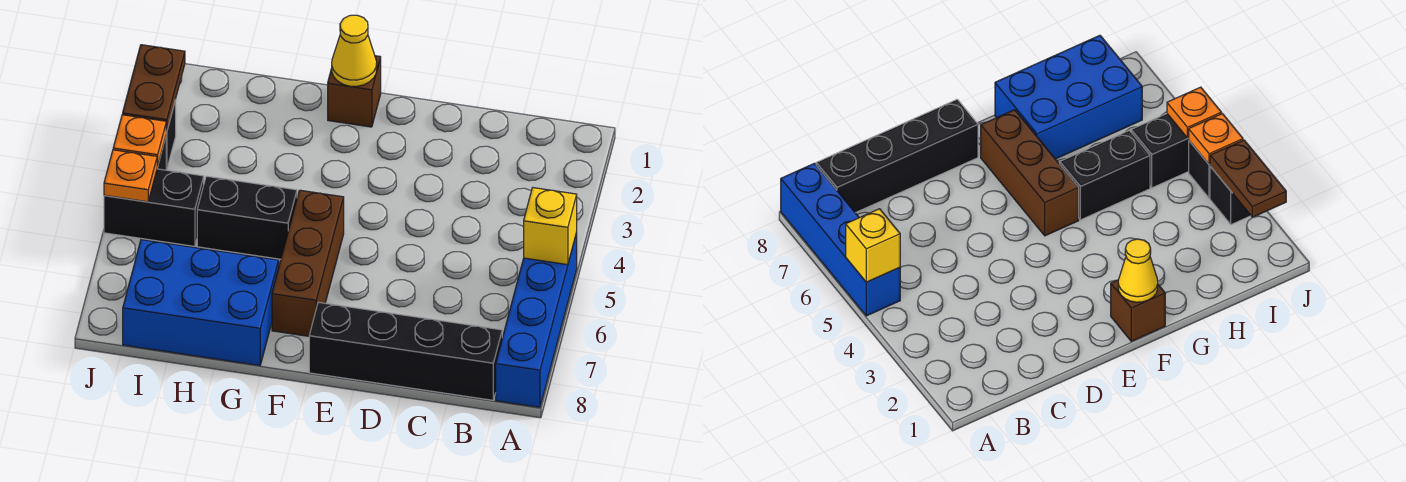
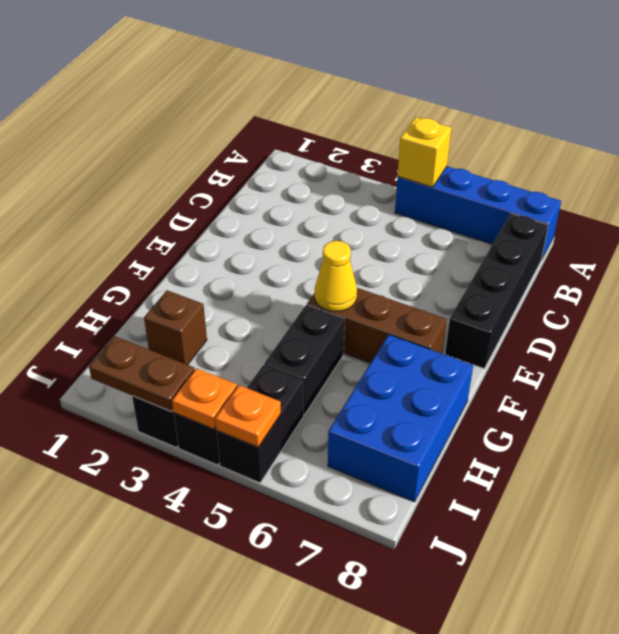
brown 1x1 brick [328,56,381,127] -> brown 1x1 brick moved to [144,290,207,365]
yellow 1x1 cone [332,15,377,86] -> yellow 1x1 cone moved to [315,241,357,311]

